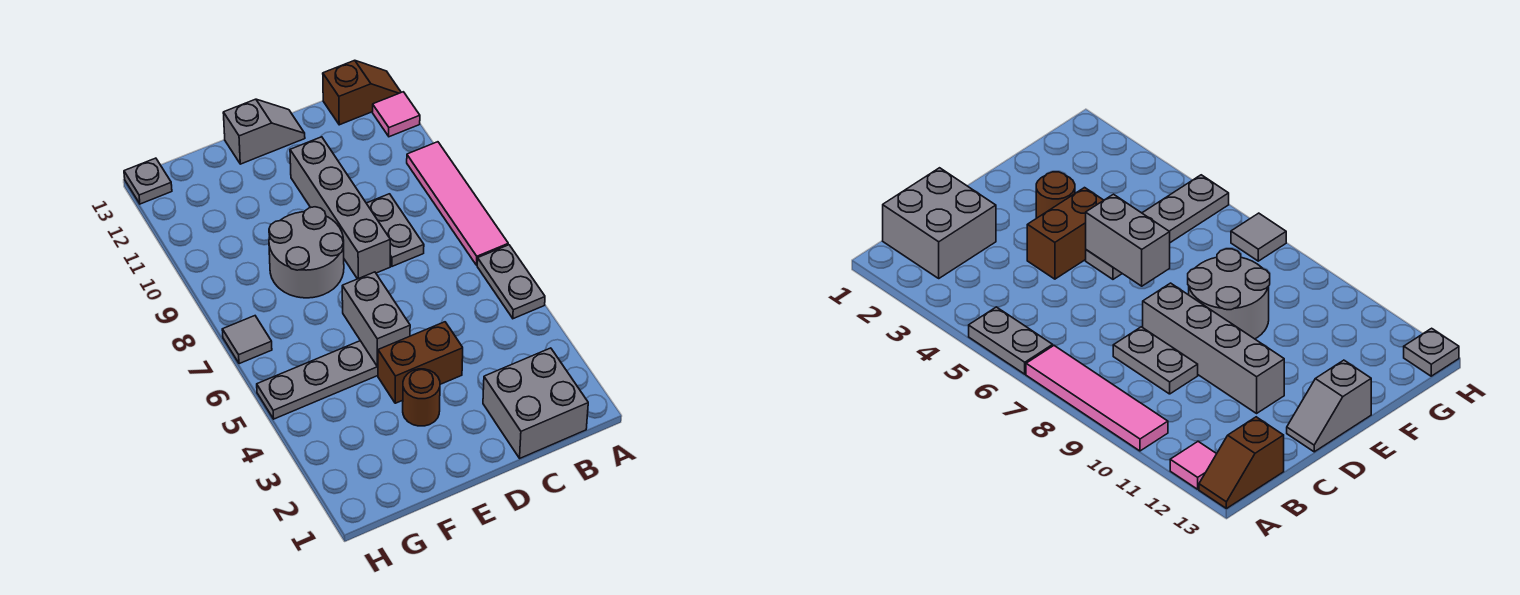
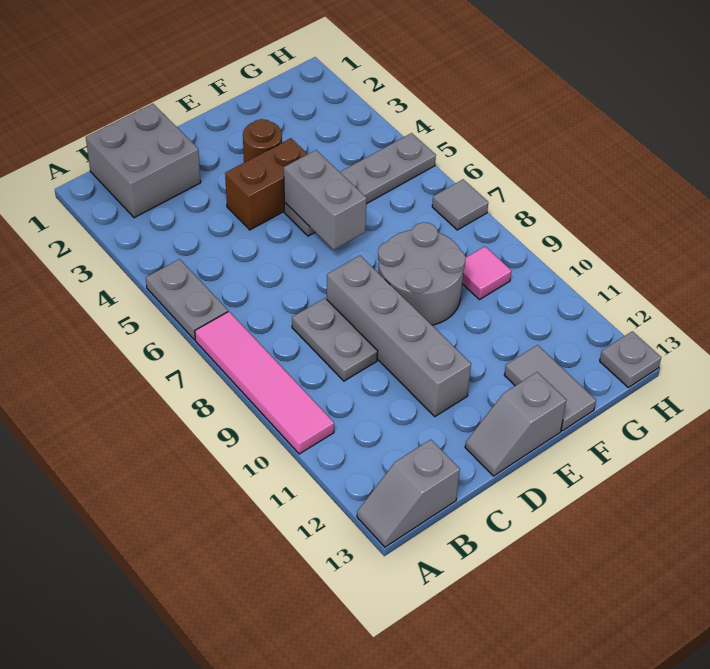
pink 1x1 tile [373,92,420,137] -> pink 1x1 tile moved to [462,247,511,300]
brown 1x2 slope [323,60,401,125] -> grey 1x2 slope [357,440,460,547]
none -> grey 1x2 tile [504,345,596,431]

